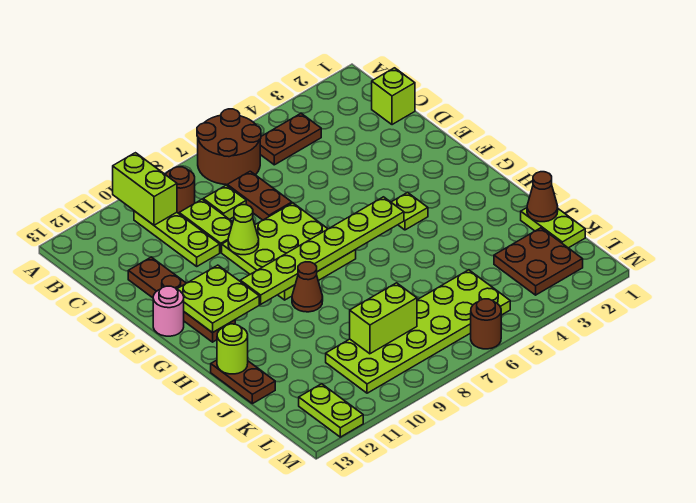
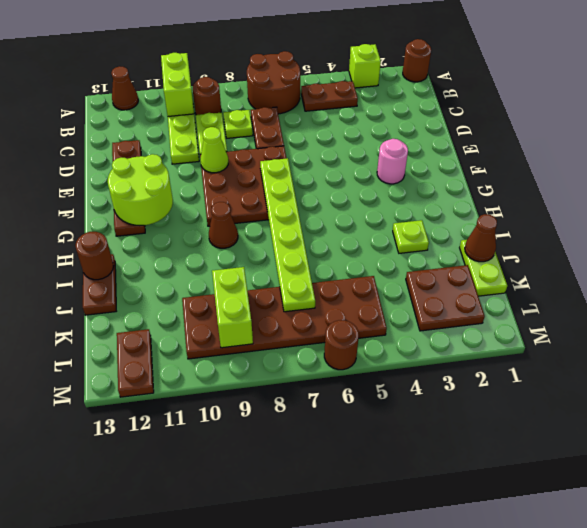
none -> brown 1x1 round brick [403,39,431,82]
none -> brown 1x1 cone [111,66,138,110]
lime 1x1 brick [372,68,415,125] -> lime 1x1 brick moved to [349,44,381,88]
lime 3x3 plate [222,203,356,300] -> brown 3x3 plate [200,146,287,226]
lime 2x2 plate [177,265,259,333] -> lime 2x2 round brick [108,154,173,226]
pink 1x1 round brick [153,286,184,336] -> pink 1x1 round brick moved to [377,139,408,184]
lime 1x1 plate [391,192,428,230] -> lime 1x1 plate moved to [393,220,429,253]
lime 1x6 plate [240,197,404,304] -> lime 1x6 plate turned to [260,158,315,312]
lime 1x1 round brick [217,324,248,374] -> brown 1x1 round brick [75,232,114,280]
lime 2x6 plate [326,270,510,393] -> brown 2x6 plate [182,276,387,359]
lime 1x2 brick [350,283,417,354] -> lime 1x2 brick turned to [212,267,253,348]
lime 1x2 plate [299,384,363,437] -> brown 1x2 plate [117,329,154,397]

